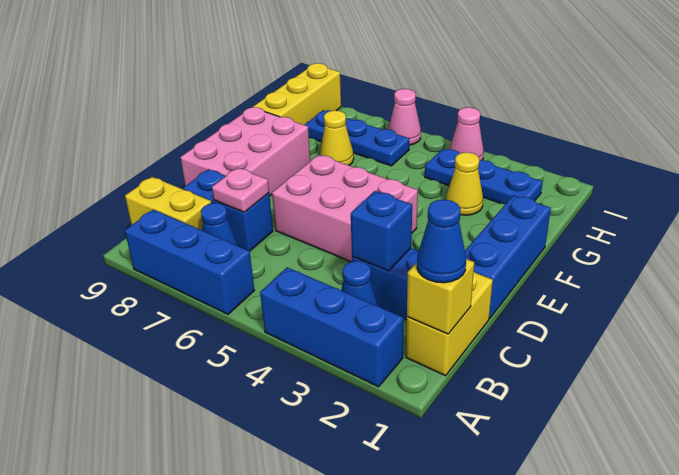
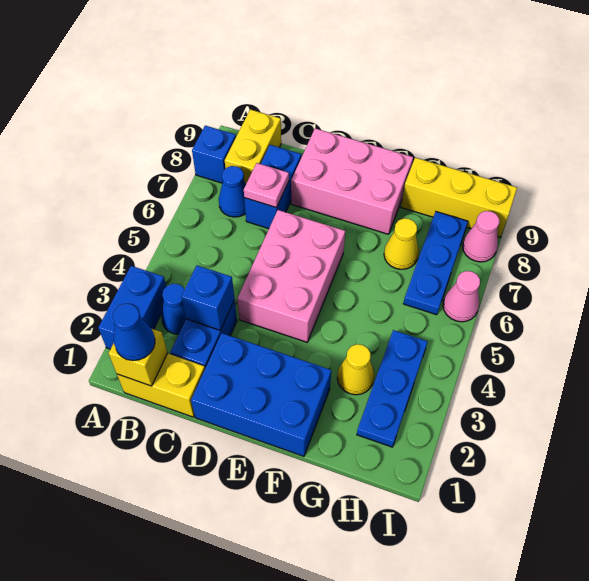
blue 1x3 brick [260,267,404,387] -> blue 1x2 brick [98,266,166,349]
blue 1x3 brick [125,210,255,314] -> blue 1x1 brick [192,126,236,183]
blue 1x3 brick [465,195,551,319] -> blue 2x3 brick [191,333,331,456]
pink 1x1 cone [450,107,484,161] -> pink 1x1 cone moved to [463,211,499,262]

